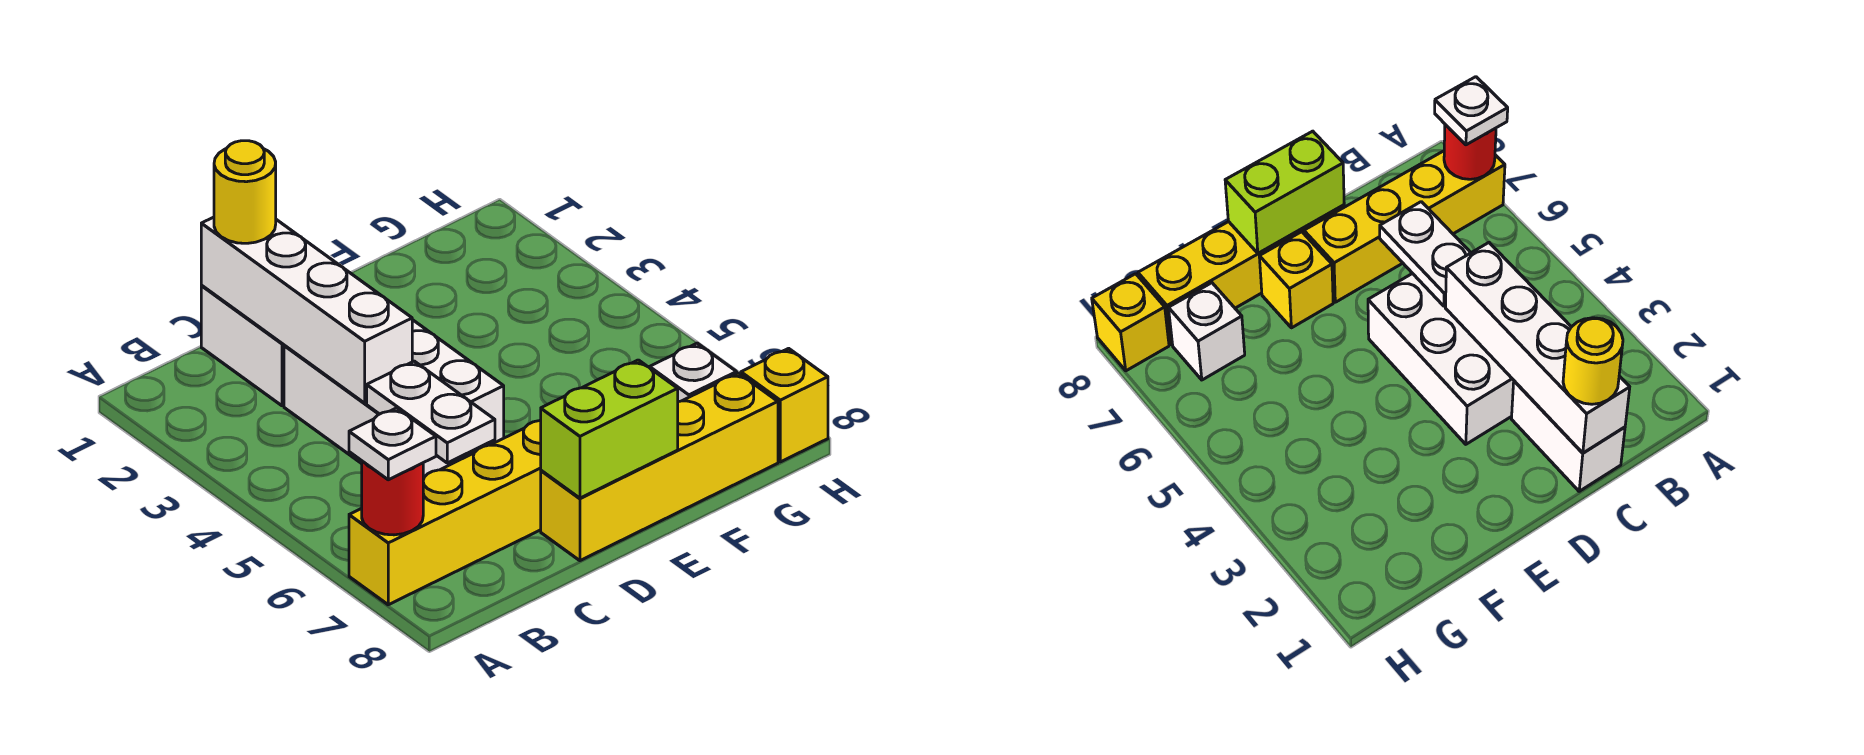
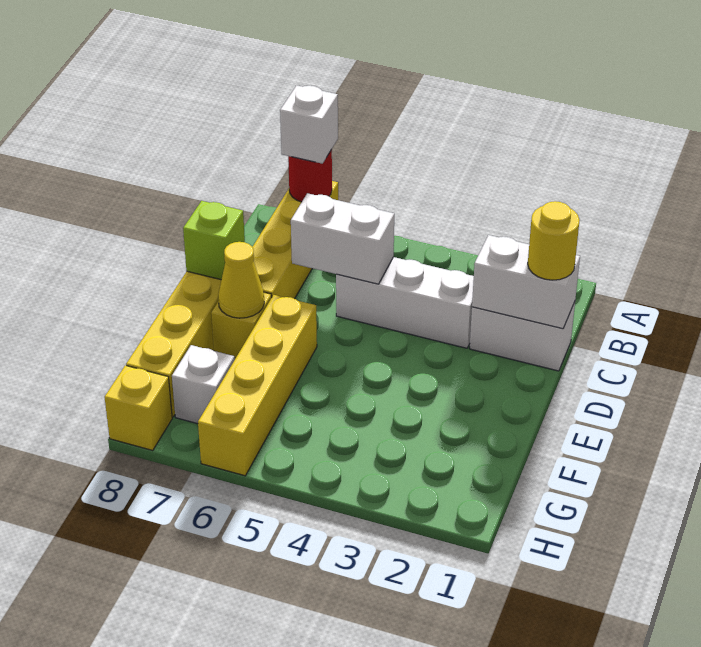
white 1x1 plate [349,408,436,480] -> white 1x1 brick [280,85,338,164]
white 1x4 brick [201,217,412,403] -> white 1x2 brick [472,235,580,329]
white 2x3 brick [284,320,504,478] -> white 1x3 brick [336,257,474,348]
white 1x2 plate [367,361,495,463] -> white 1x2 brick [291,193,394,284]
lime 1x2 brick [540,360,678,498] -> lime 1x1 brick [183,201,245,280]
none -> yellow 1x4 brick [198,295,317,476]
none -> yellow 1x1 cone [218,242,264,318]

